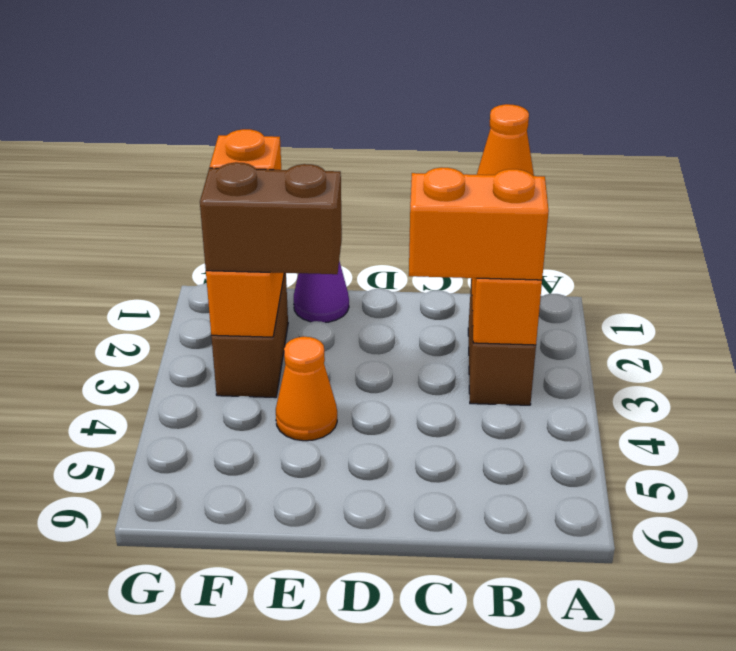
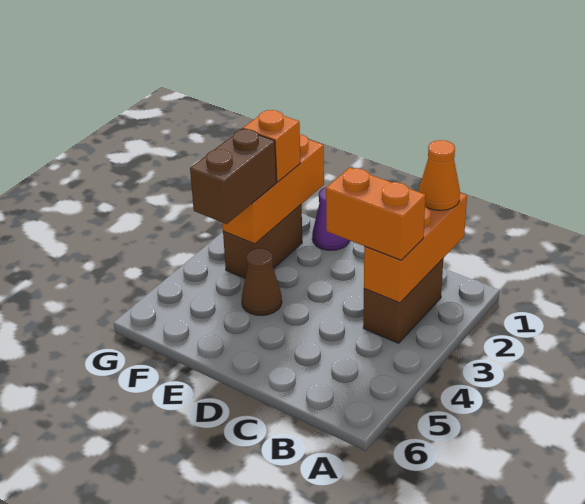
brown 1x2 brick [200,162,342,274] -> brown 1x2 brick turned to [190,129,277,224]
orange 1x1 cone [276,337,337,441] -> brown 1x1 cone [242,248,282,316]

